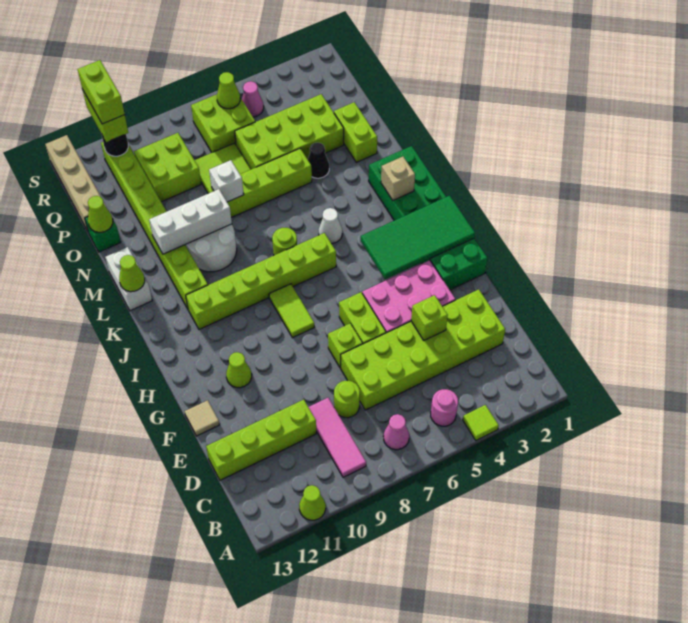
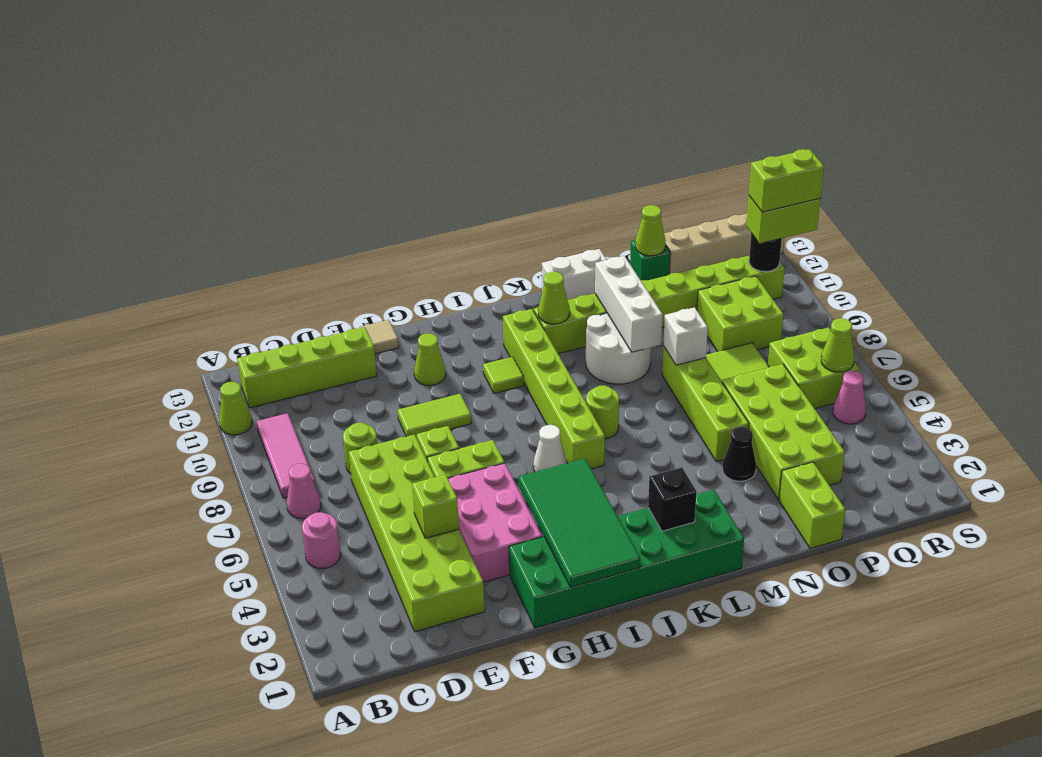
lime 1x1 tile [463,405,499,440] -> lime 1x1 tile moved to [483,357,524,393]
pink 1x3 tile [309,398,366,477] -> pink 1x3 tile turned to [256,413,315,498]
lime 1x4 brick [206,399,316,480] -> lime 1x4 brick turned to [237,327,377,408]
lime 1x2 tile [269,284,314,338] -> lime 1x2 tile moved to [398,394,471,438]
tan 1x1 brick [381,157,415,200] -> black 1x1 brick [648,468,697,531]
white 1x1 cone [319,208,342,244] -> white 1x1 cone moved to [533,425,567,472]
lime 1x1 cone [119,255,145,292] -> lime 1x1 cone moved to [538,272,570,324]
lime 1x2 brick [334,102,377,162] -> lime 1x2 brick turned to [779,462,846,549]

